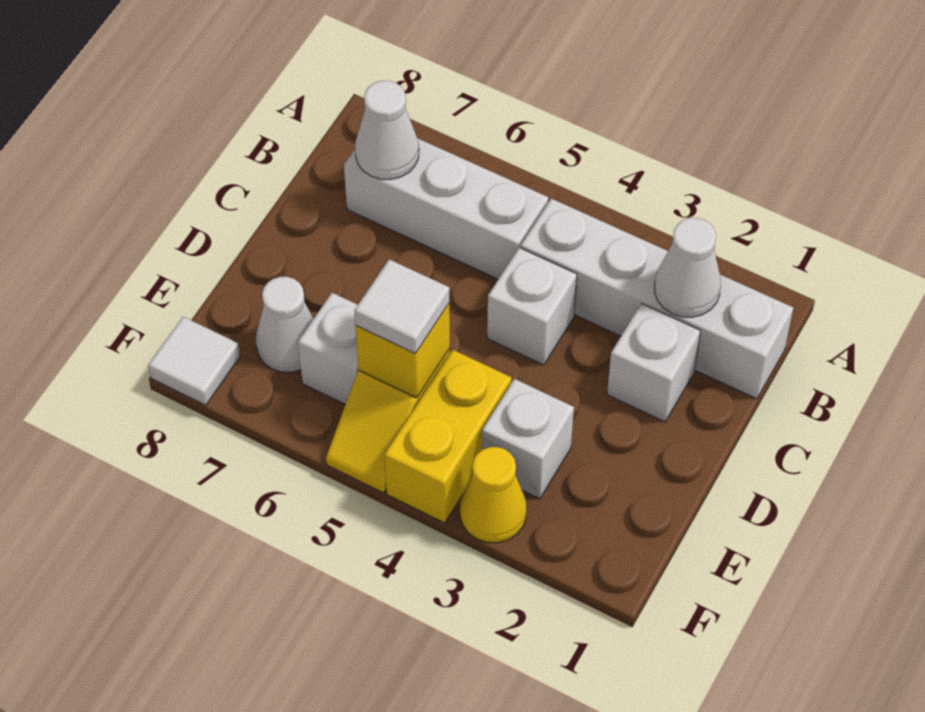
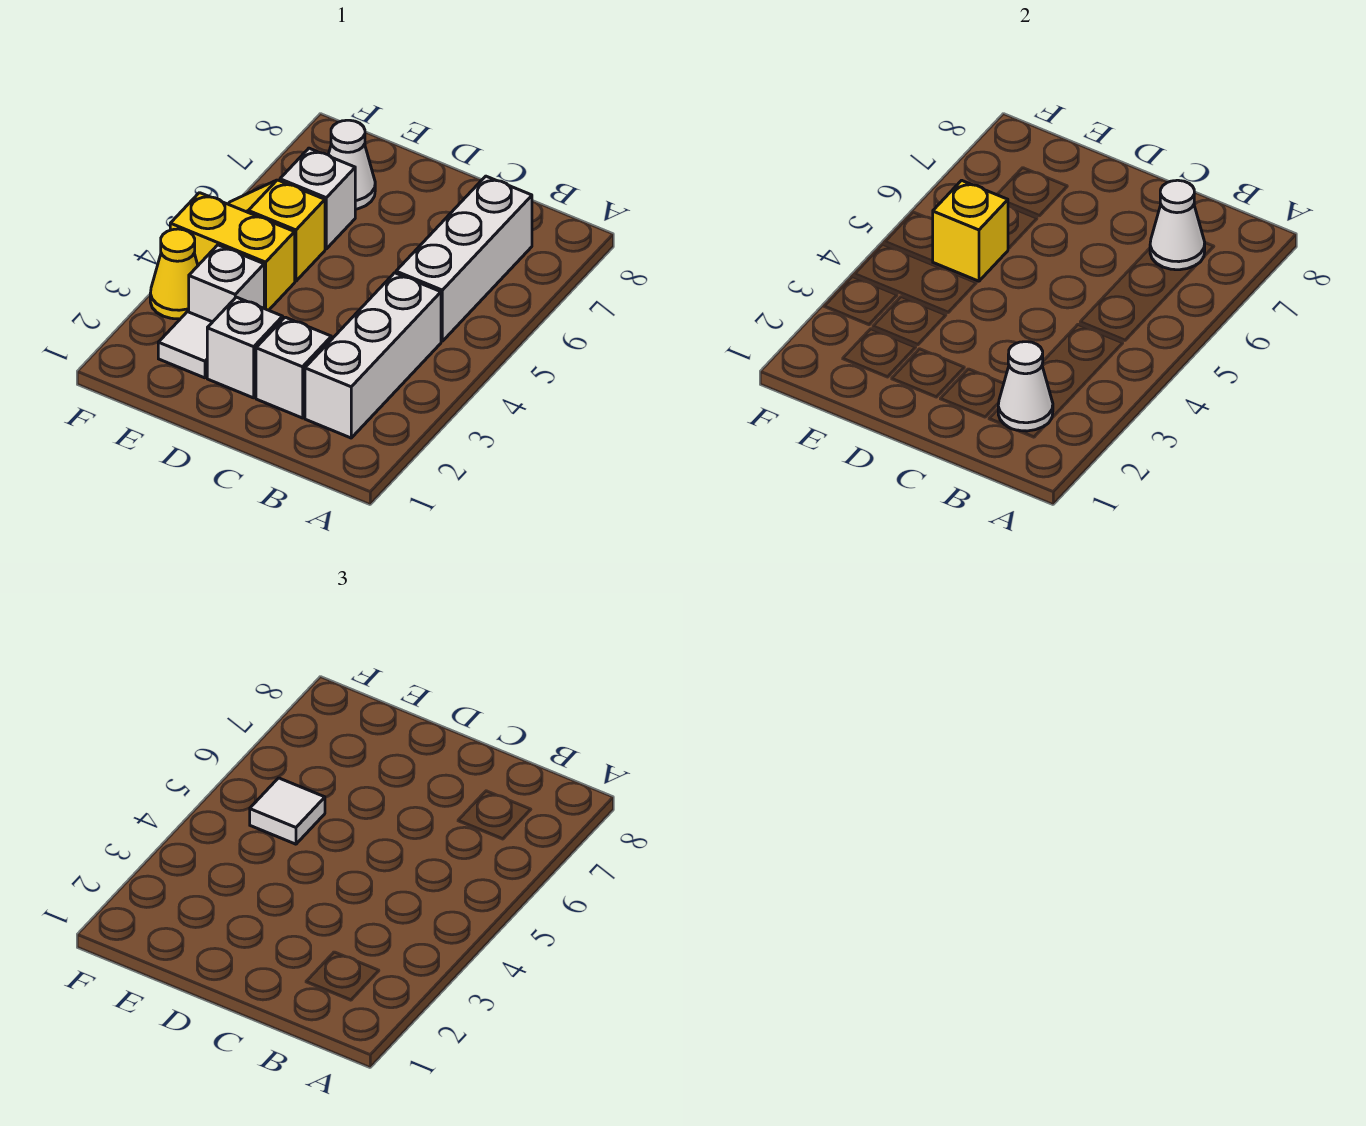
white 1x4 brick [521,199,793,399] -> white 1x3 brick [305,273,441,438]
white 1x1 brick [487,248,577,365] -> white 1x1 brick moved to [207,297,283,398]
white 1x1 tile [148,317,240,405] -> white 1x1 tile moved to [158,312,212,378]

